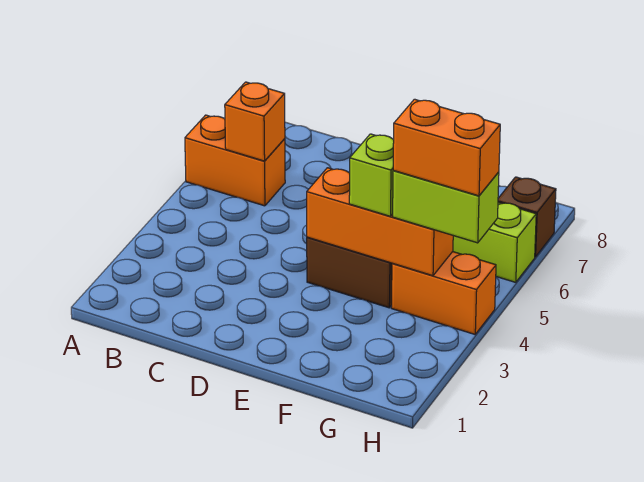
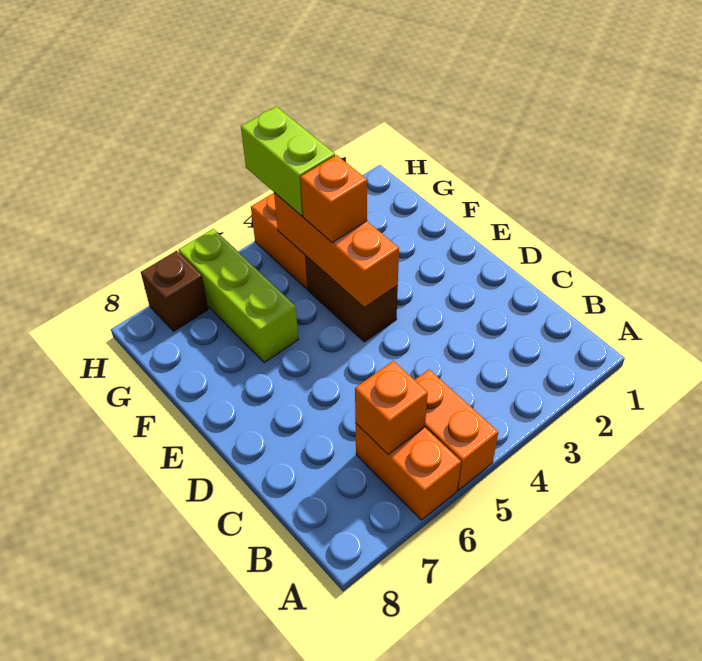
lime 1x1 brick [349,134,394,216] -> orange 1x1 brick [300,155,367,242]
orange 1x2 brick [393,99,500,196] -> orange 1x2 brick moved to [415,370,498,490]

